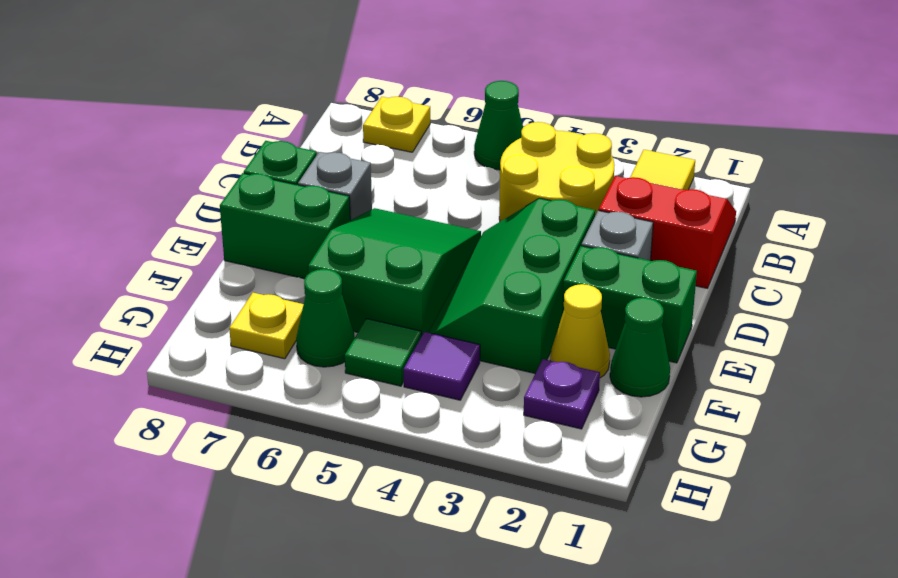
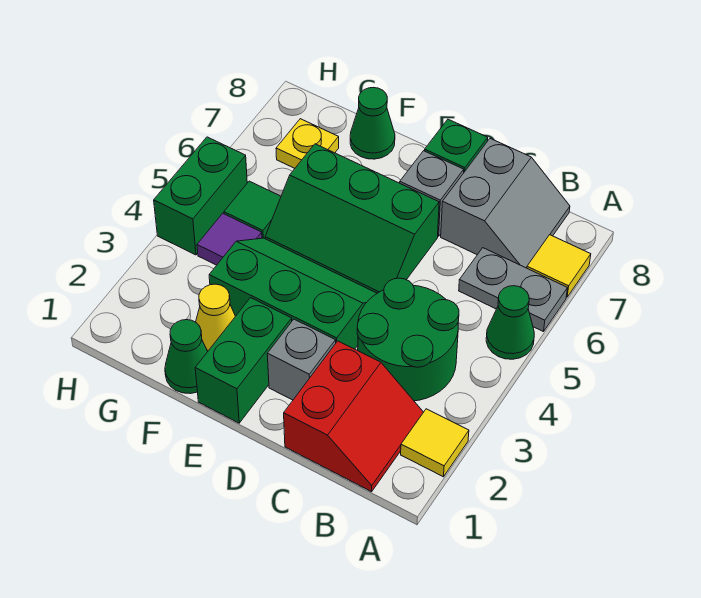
none -> grey 1x2 plate [459,248,567,332]
yellow 1x1 plate [363,97,430,152] -> yellow 1x1 tile [527,235,591,297]
yellow 2x2 round brick [499,122,614,222] -> green 2x2 round brick [357,278,459,401]
none -> grey 2x2 slope [441,139,570,268]
green 2x3 slope [308,208,481,336] -> green 2x3 slope turned to [265,144,439,293]
green 1x2 brick [220,173,350,279] -> green 1x2 brick moved to [154,137,247,255]
purple 1x1 plate [524,359,600,429] -> none
green 1x1 cone [296,269,355,367] -> green 1x1 cone moved to [350,87,395,159]

